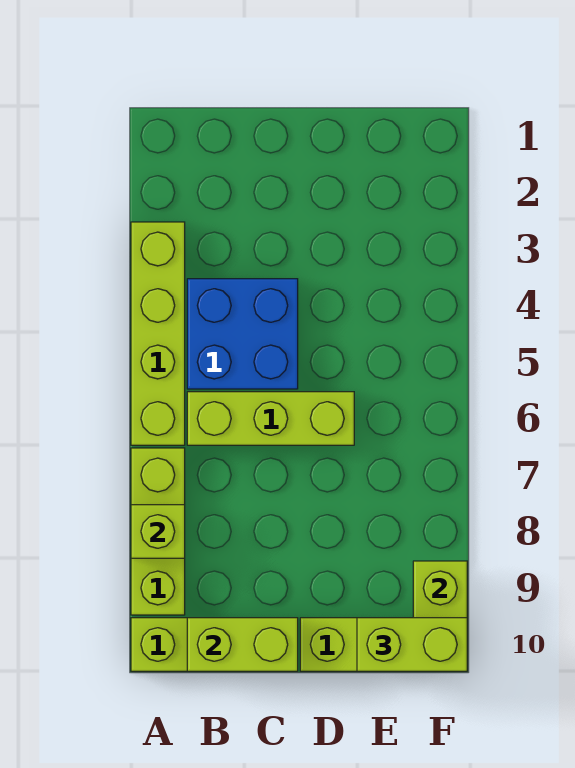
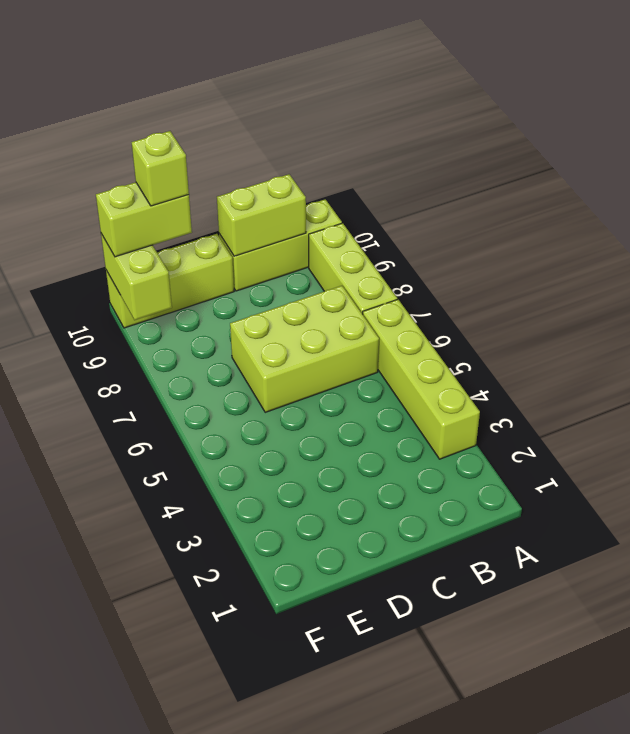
lime 1x1 brick [131,505,185,558] -> lime 1x1 brick moved to [132,131,189,206]
blue 2x2 brick [187,279,298,389] -> none
lime 1x3 brick [187,392,354,445] -> lime 2x3 brick [230,286,379,412]

